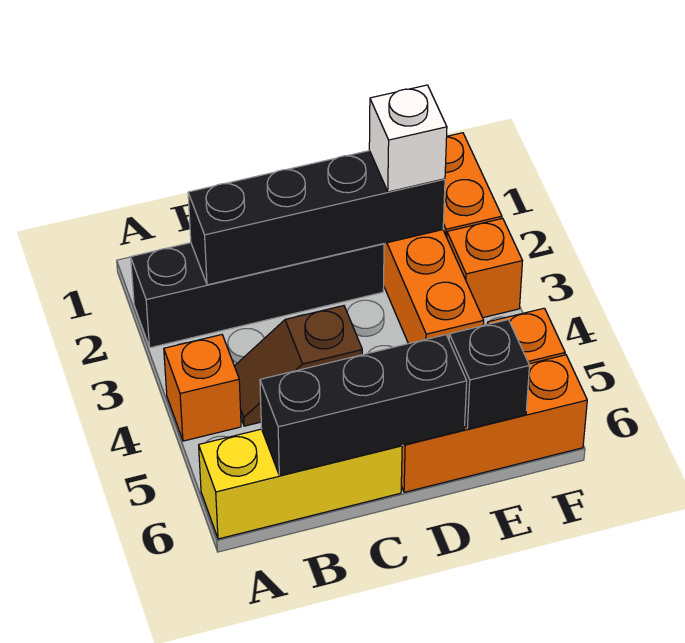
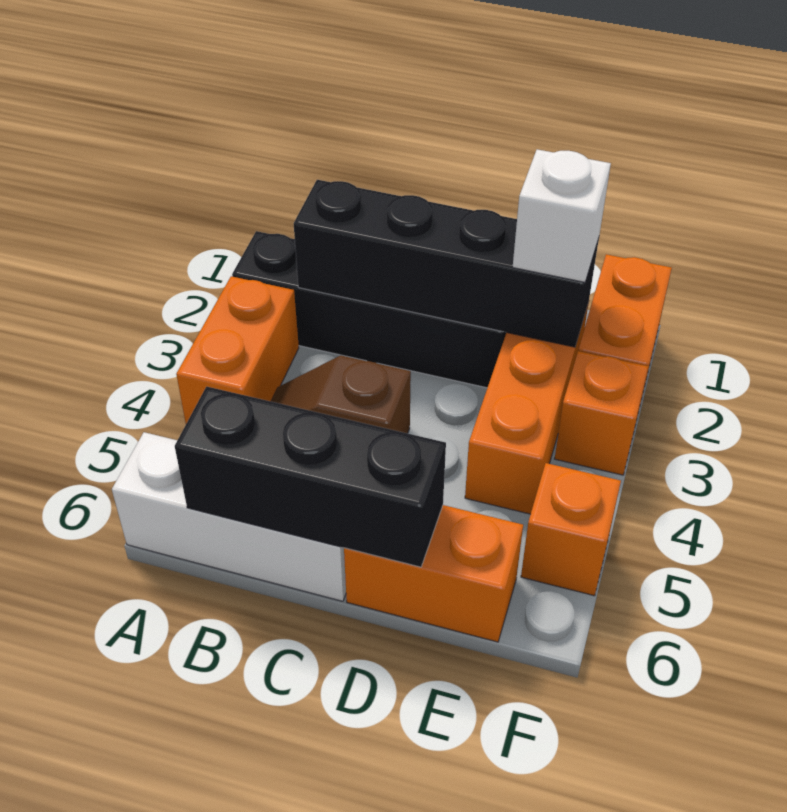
orange 1x1 brick [164,335,241,441] -> orange 1x2 brick [176,276,299,423]
yellow 1x3 brick [199,429,402,539] -> white 1x3 brick [112,432,346,601]
orange 1x3 brick [401,355,587,492] -> orange 1x2 brick [344,505,523,642]
black 1x1 brick [449,320,529,429] -> none

